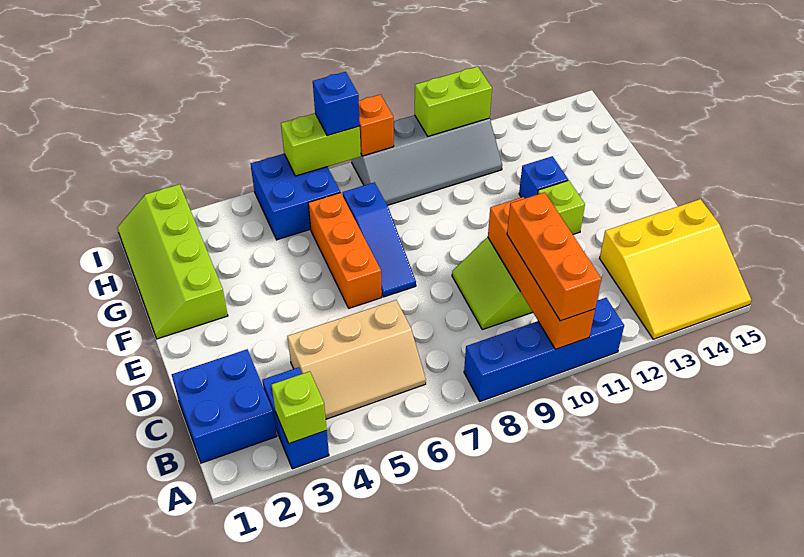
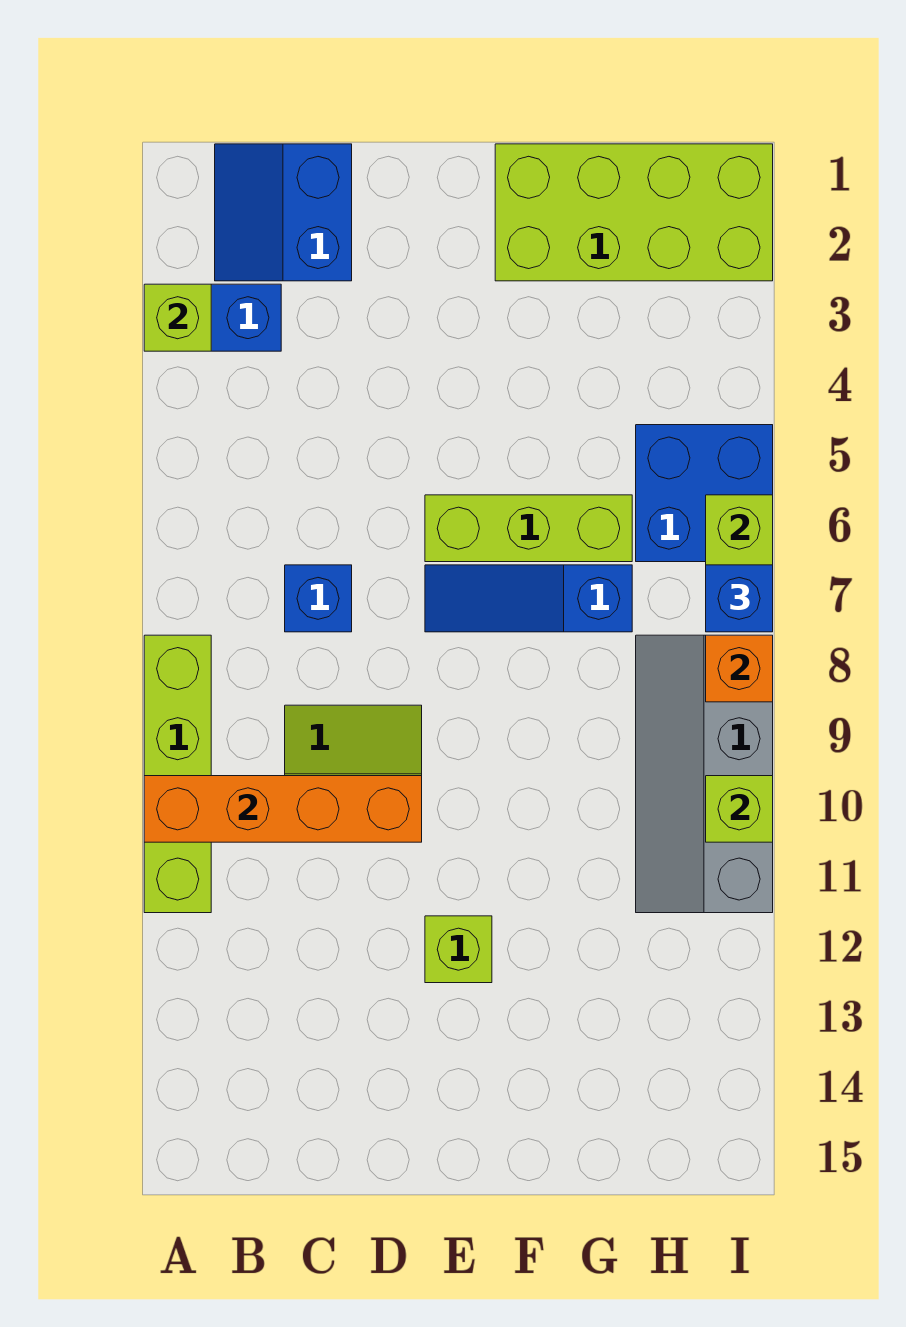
blue 1x4 brick [464,298,624,401] -> lime 1x4 brick [144,635,211,913]
orange 1x3 brick [507,192,601,321] -> none
yellow 3x3 slope [600,199,751,339] -> none
blue 2x2 brick [172,349,277,463] -> blue 2x2 slope [215,144,352,281]
tan 2x3 slope [288,300,426,419] -> none
orange 1x3 brick [308,193,382,308] -> lime 1x3 brick [425,495,632,562]
lime 2x4 slope [117,184,228,339] -> lime 2x4 brick [495,144,773,281]
blue 1x1 brick [519,156,568,199] -> blue 1x1 brick moved to [285,565,352,632]
lime 1x2 brick [415,67,492,136] -> lime 1x1 brick [706,776,773,842]

